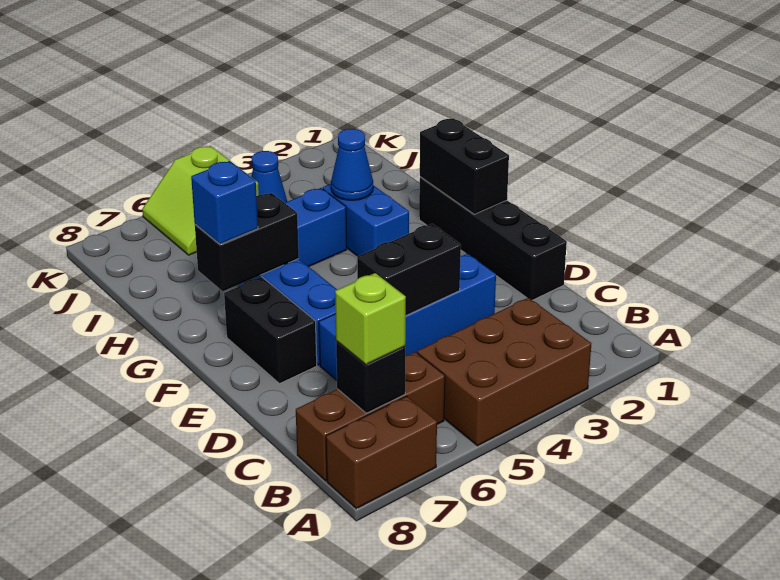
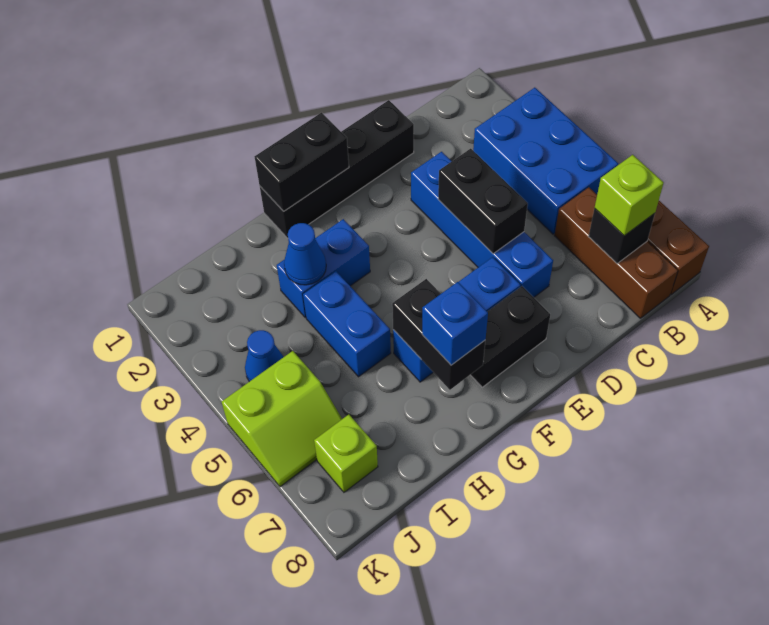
brown 2x3 brick [417,298,591,446] -> blue 2x3 brick [473,88,618,234]
none -> lime 1x1 brick [314,415,378,492]

